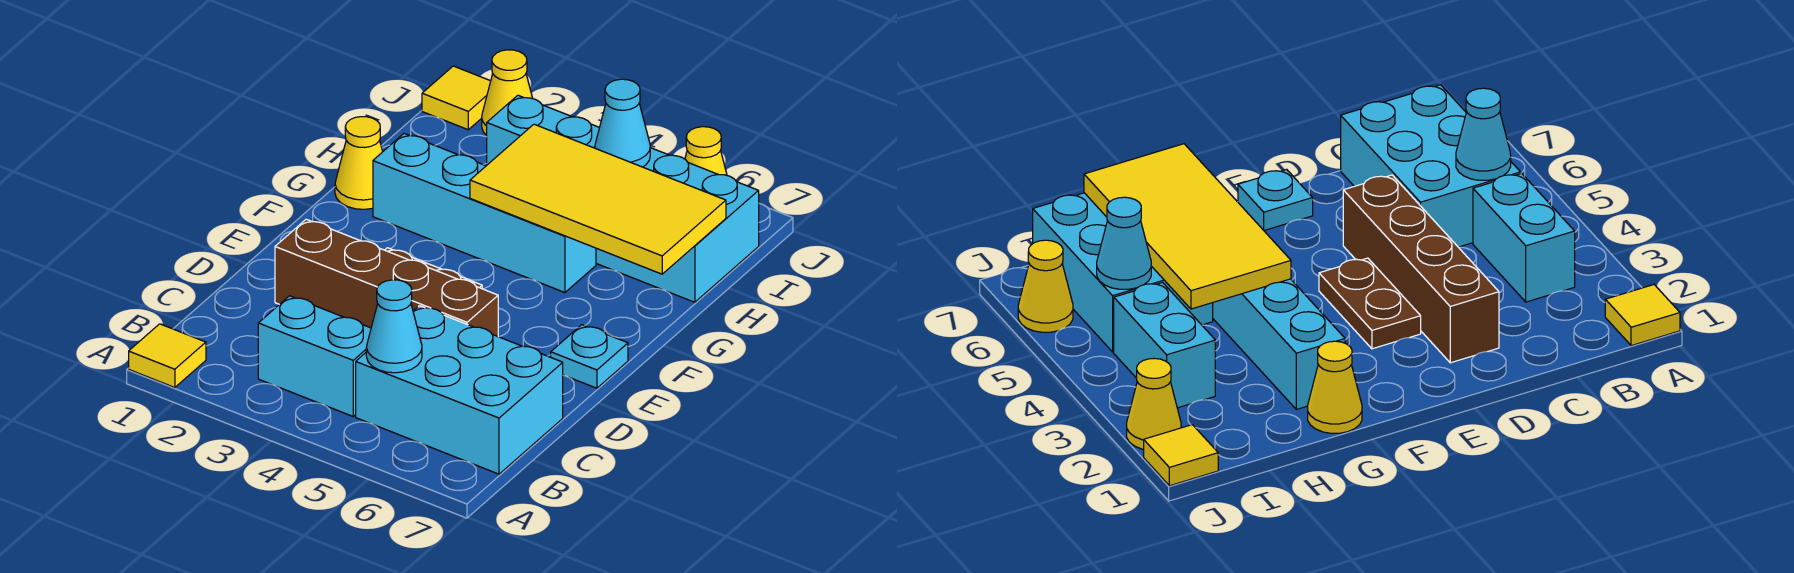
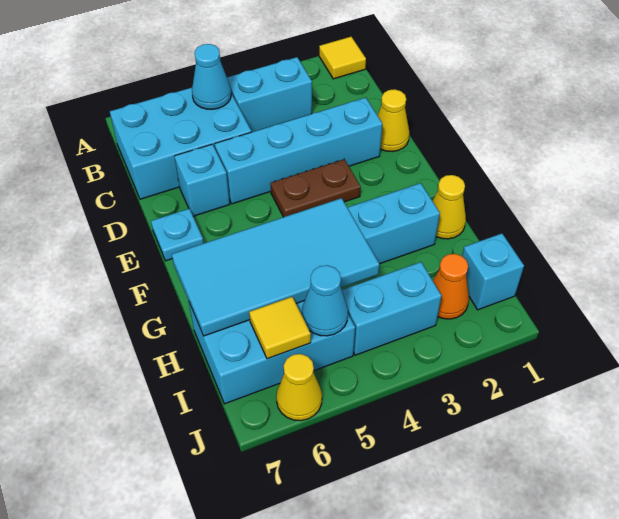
brown 1x4 brick [275,219,498,336] -> cyan 1x4 brick [215,98,382,204]
none -> cyan 1x1 brick [174,144,230,216]
yellow 2x4 tile [470,124,726,274] -> cyan 2x4 tile [172,198,379,336]
none -> cyan 1x1 brick [462,234,524,310]
none -> orange 1x1 cone [433,254,469,319]
yellow 1x1 tile [422,66,491,130] -> yellow 1x1 tile moved to [249,297,311,359]
yellow 1x1 cone [482,50,533,135] -> yellow 1x1 cone moved to [378,89,409,152]

